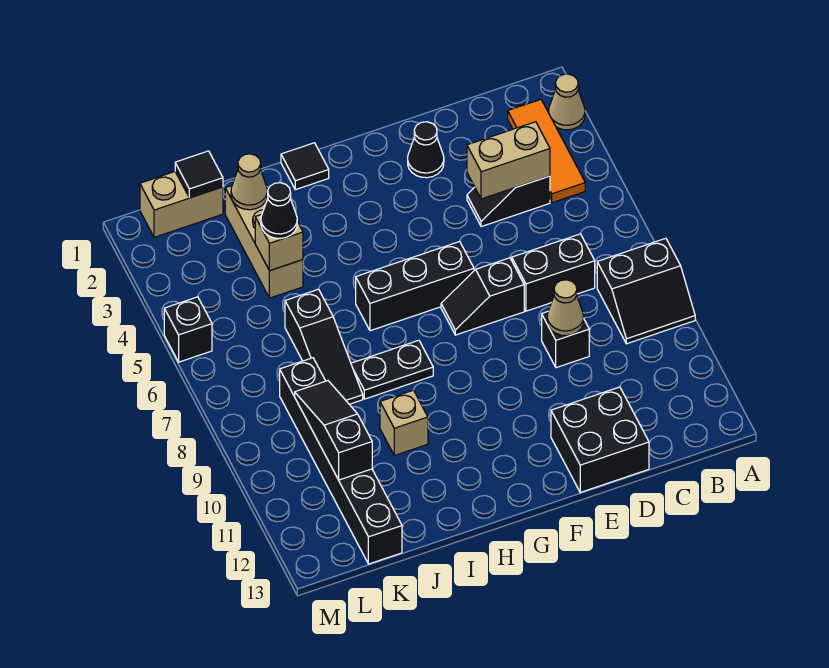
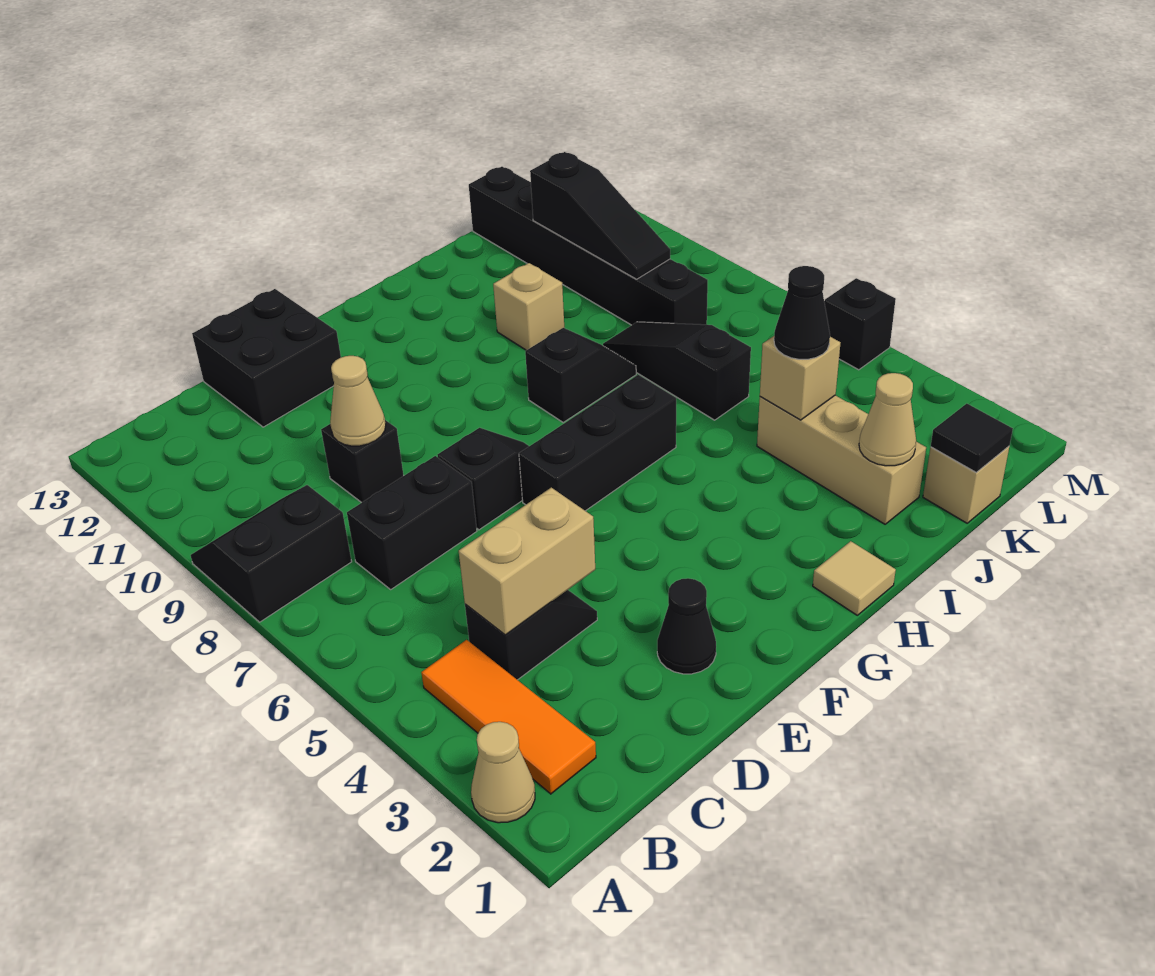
black 1x1 tile [281,143,329,190] -> tan 1x1 tile [813,541,896,615]
black 1x2 plate [351,340,433,399] -> black 1x2 slope [525,328,636,422]
tan 1x2 brick [140,172,223,237] -> tan 1x1 brick [923,446,1009,523]

